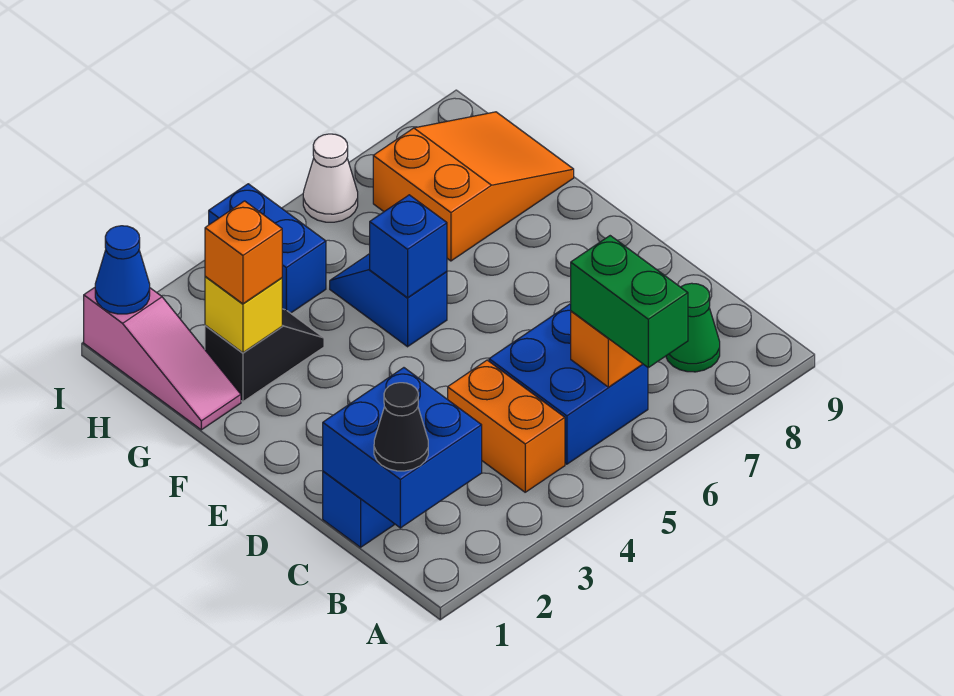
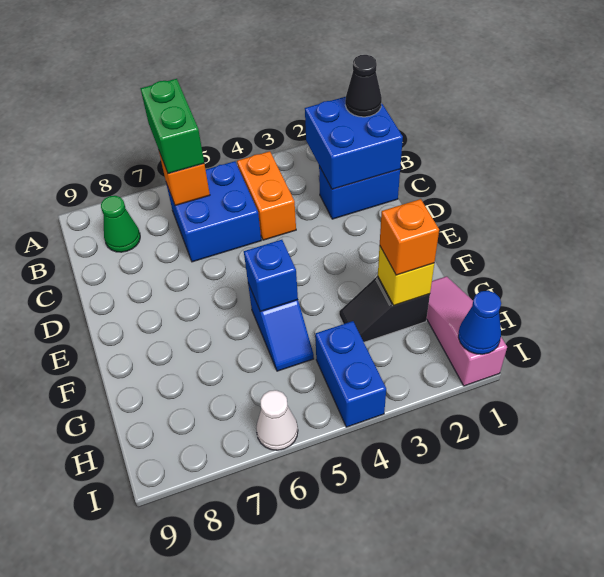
orange 2x3 slope [373,112,574,261] -> none

